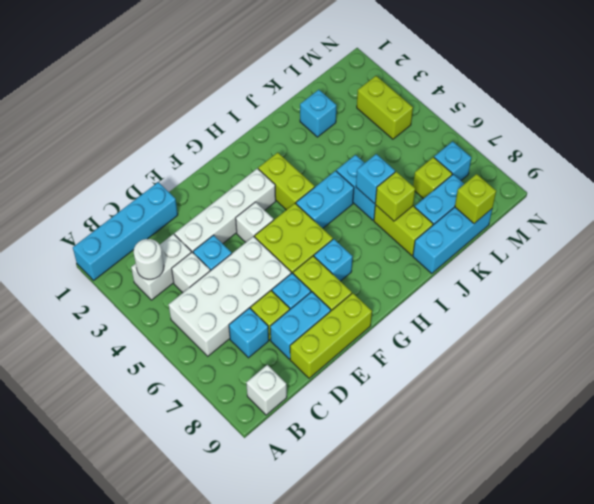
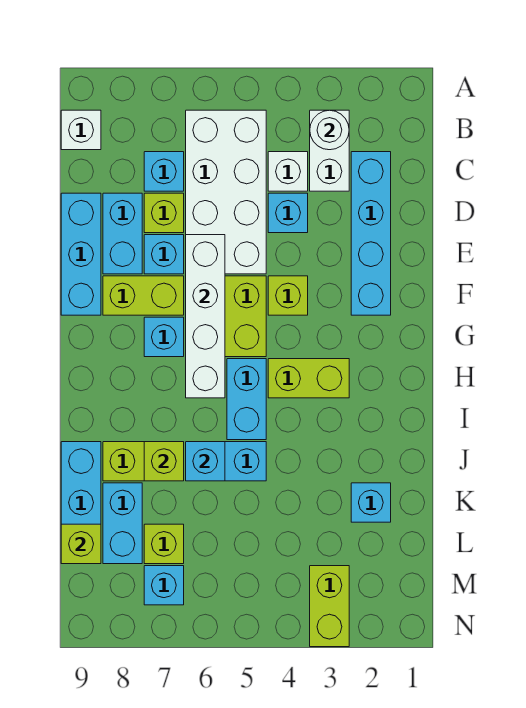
cyan 1x4 brick [73,182,178,280] -> cyan 1x4 brick moved to [351,152,391,315]
white 1x4 brick [175,168,276,252] -> white 1x4 brick moved to [186,235,225,398]
lime 1x3 brick [290,293,372,378] -> cyan 1x3 brick [61,193,101,315]
white 1x1 brick [236,202,274,242] -> lime 1x1 brick [268,276,308,315]
lime 1x2 brick [357,76,413,139] -> lime 1x2 brick turned to [310,566,349,647]

